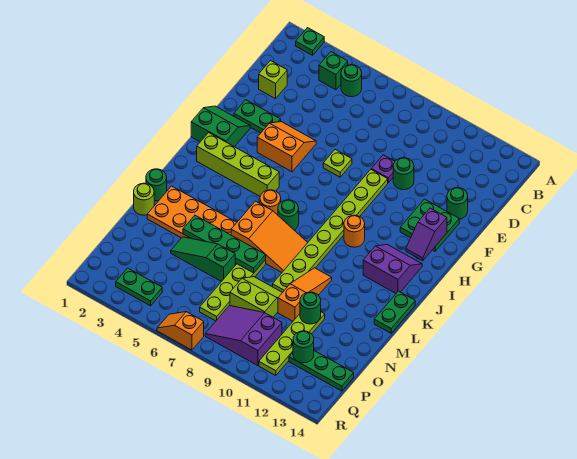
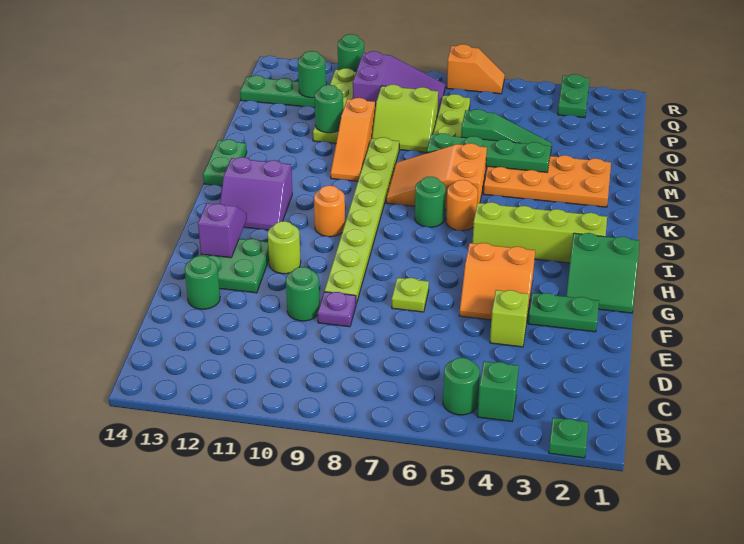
lime 1x1 brick [259,61,287,99] -> lime 1x1 brick moved to [490,290,529,347]
green 1x1 round brick [146,169,167,201] -> green 1x1 round brick moved to [338,34,364,71]
lime 1x1 round brick [134,183,154,215] -> lime 1x1 round brick moved to [268,221,301,274]
green 1x2 plate [116,268,162,306] -> green 1x2 plate turned to [558,74,590,118]

